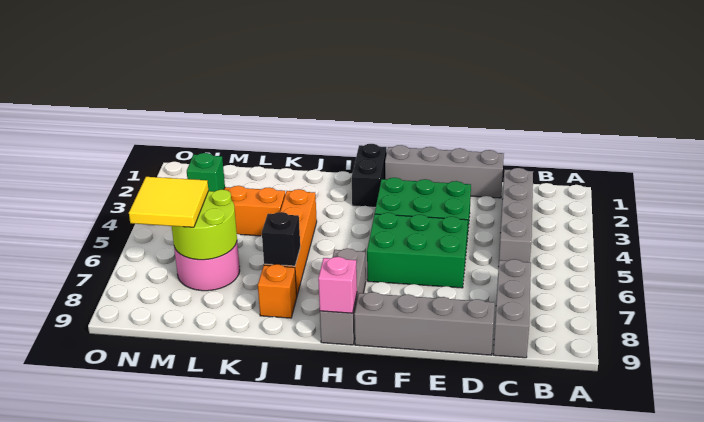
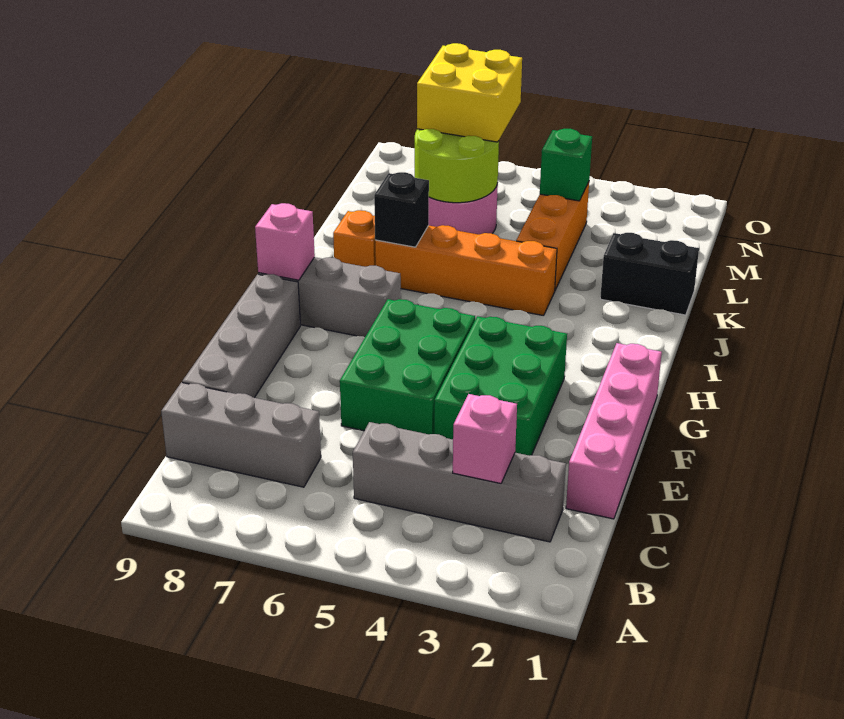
none -> pink 1x1 brick [453,394,517,483]
grey 1x4 brick [385,145,504,198] -> pink 1x4 brick [566,343,662,519]
black 1x2 brick [352,144,387,207] -> black 1x2 brick moved to [600,233,699,315]
yellow 2x2 tile [129,177,208,227] -> yellow 2x2 brick [417,43,522,142]

